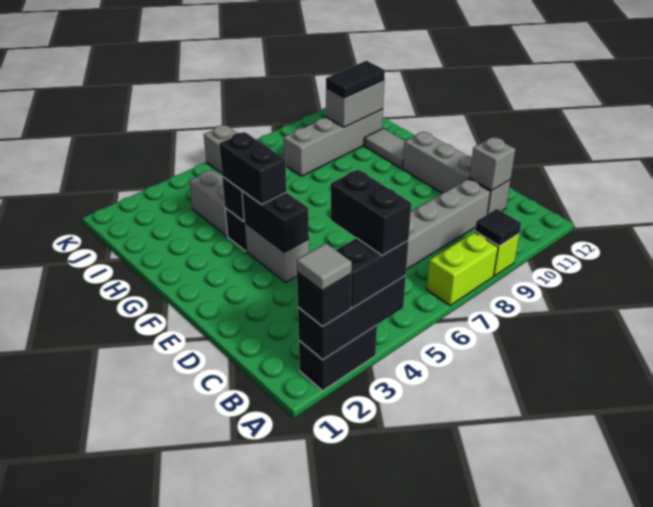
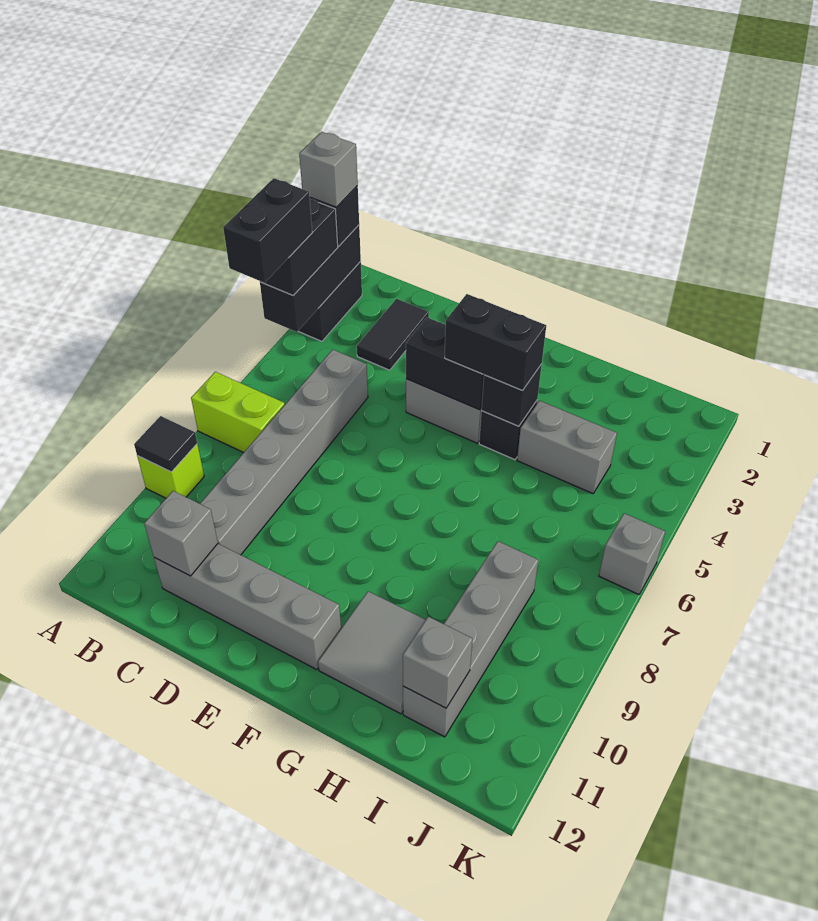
grey 1x1 tile [297,243,352,291] -> grey 1x1 brick [299,132,358,207]
black 1x2 brick [331,170,411,255] -> black 1x2 brick turned to [223,178,312,283]
lime 1x2 brick [427,232,498,306] -> lime 1x2 brick turned to [191,372,285,453]
grey 1x2 tile [364,129,404,169] -> grey 2x2 tile [318,591,425,714]
grey 1x2 brick [326,80,384,127] -> grey 1x1 brick [403,617,472,708]
black 1x2 tile [326,61,385,98] -> black 1x2 tile moved to [357,299,429,370]

